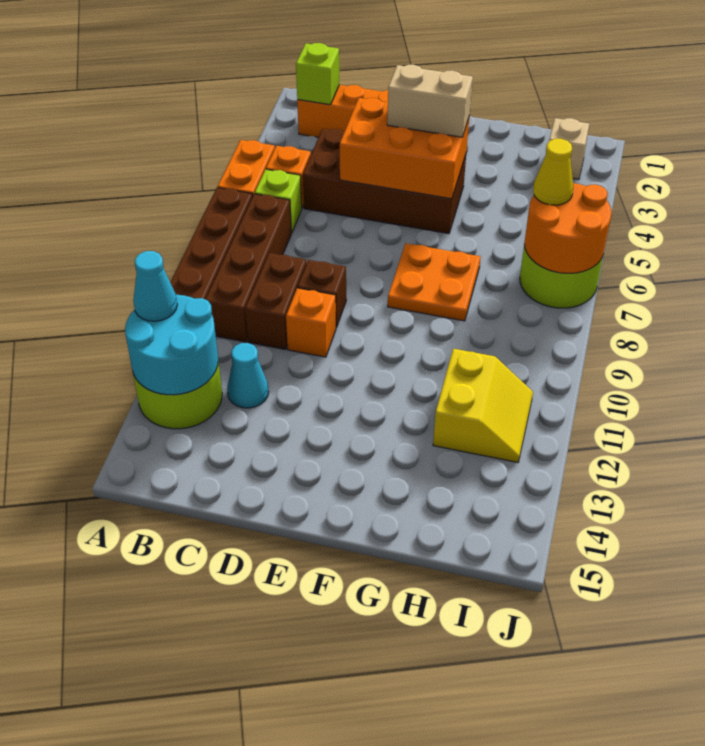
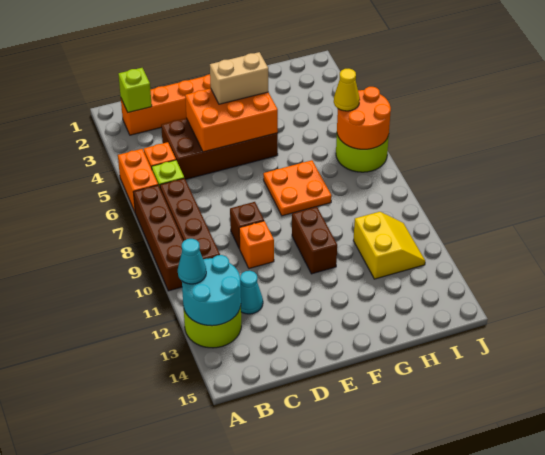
brown 1x2 brick [245,253,307,350] -> brown 1x2 brick moved to [292,207,337,274]
tan 1x1 brick [549,118,589,179] -> none

